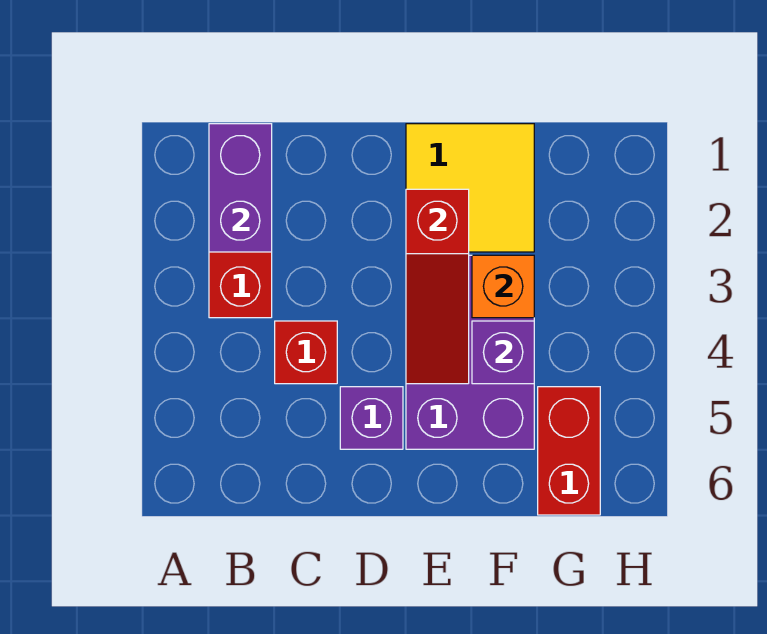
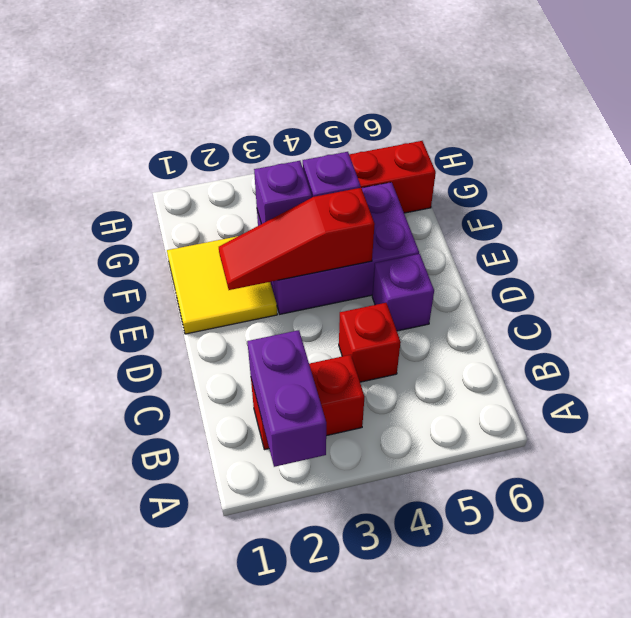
purple 1x2 brick [209,124,272,252] -> purple 1x2 brick turned to [247,330,326,467]
red 1x3 slope [406,189,469,384] -> red 1x3 slope turned to [219,188,375,290]
orange 1x1 brick [472,255,534,318] -> purple 1x1 brick [254,161,312,224]

